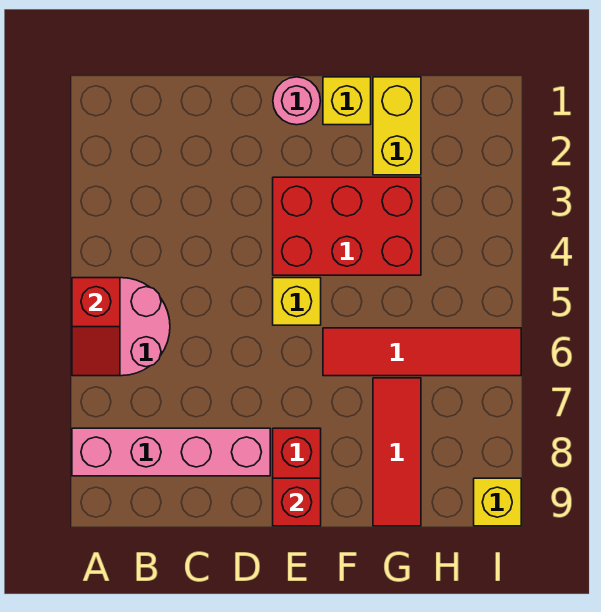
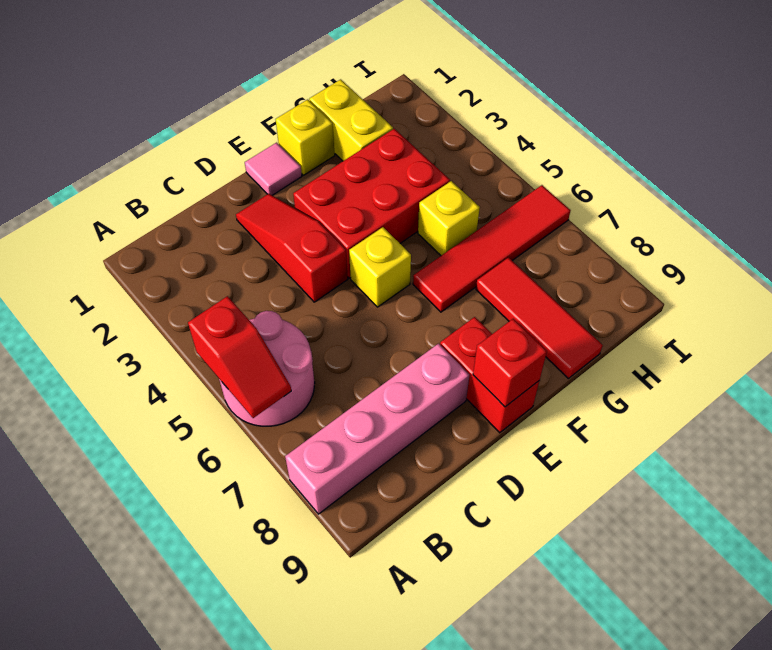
none -> red 1x3 slope [236,194,348,302]
pink 1x1 round brick [273,77,321,125] -> pink 1x1 tile [245,143,302,195]
yellow 1x1 brick [474,478,521,526] -> yellow 1x1 brick moved to [418,181,480,255]

